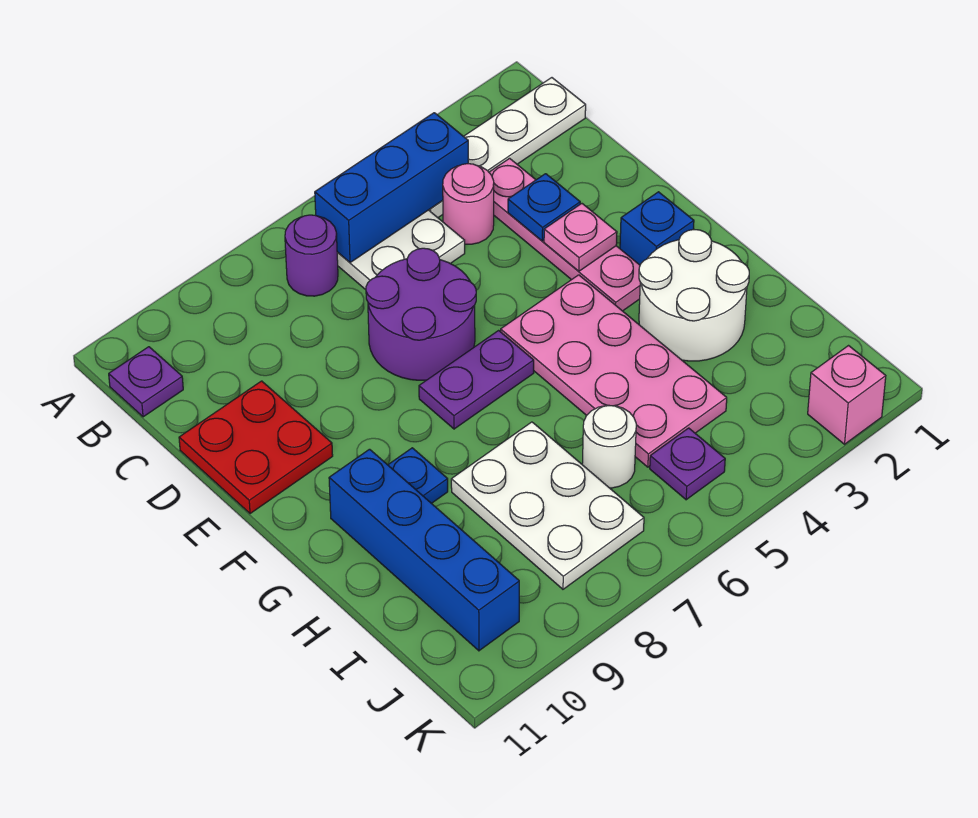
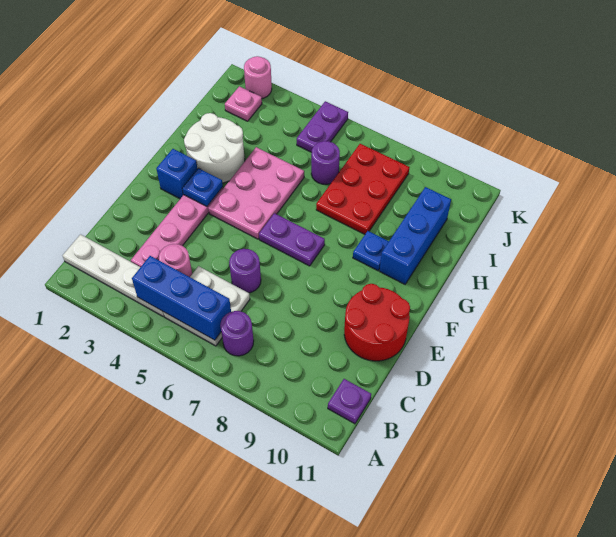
blue 1x1 plate [508,174,580,241] -> blue 1x1 plate moved to [182,168,223,206]
purple 2x2 round brick [366,248,476,380] -> purple 1x1 round brick [229,249,261,293]
red 2x2 plate [179,381,333,514] -> red 2x2 round brick [344,284,410,361]
pink 1x1 plate [544,204,617,271] -> pink 1x1 plate moved to [225,86,262,121]
pink 2x4 plate [501,275,727,467] -> pink 2x3 plate [208,147,304,239]
blue 1x4 brick [329,449,519,651] -> blue 1x3 brick [380,187,451,284]
white 2x3 plate [451,422,644,589] -> red 2x3 plate [316,144,409,234]
white 1x1 round brick [582,405,636,488] -> purple 1x1 round brick [311,141,340,184]
purple 1x1 plate [650,428,725,500] -> purple 1x2 plate [297,101,348,152]
pink 1x1 brick [808,346,886,444] -> pink 1x1 round brick [244,56,272,99]

